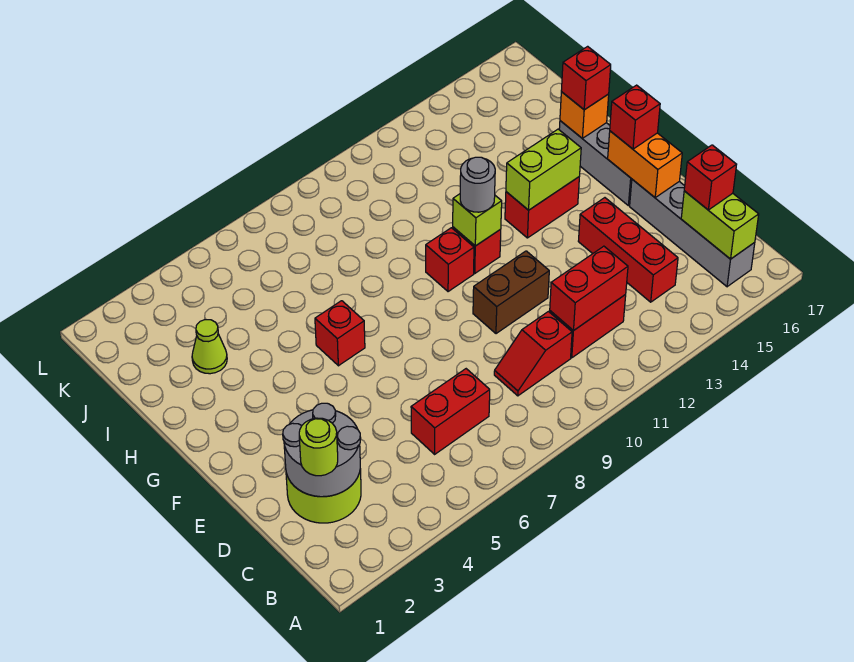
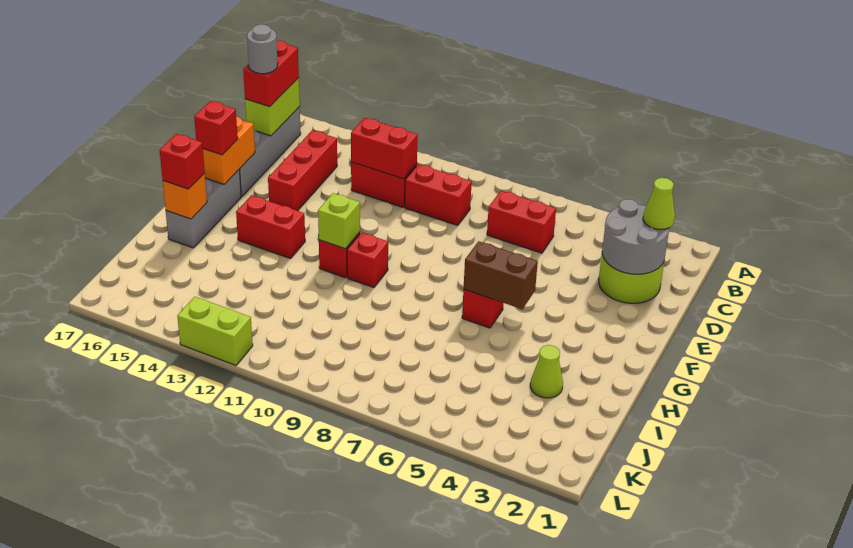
lime 1x1 round brick [299,418,338,476] -> lime 1x1 cone [643,178,675,229]
red 1x2 slope [494,312,572,396] -> red 1x2 brick [405,164,472,225]
red 1x1 brick [684,145,737,210] -> red 1x2 brick [243,41,299,107]
brown 1x2 brick [473,251,549,334] -> brown 1x2 brick moved to [464,241,538,309]
grey 1x1 round brick [460,157,495,212] -> grey 1x1 round brick moved to [247,24,278,74]
lime 1x2 brick [506,129,581,210] -> lime 1x2 brick moved to [177,297,253,365]

